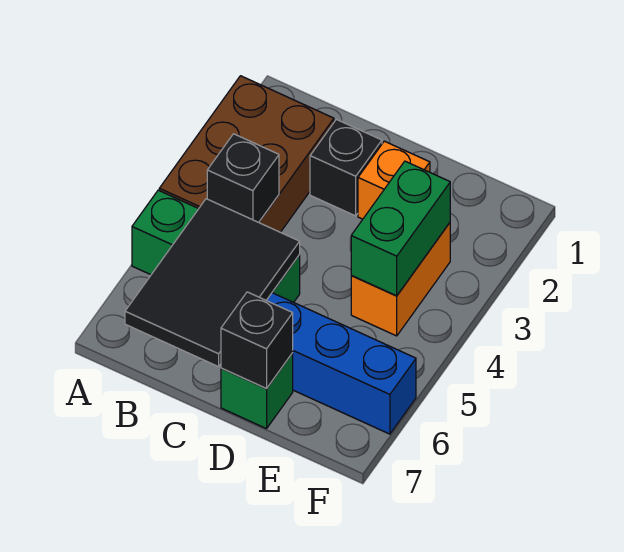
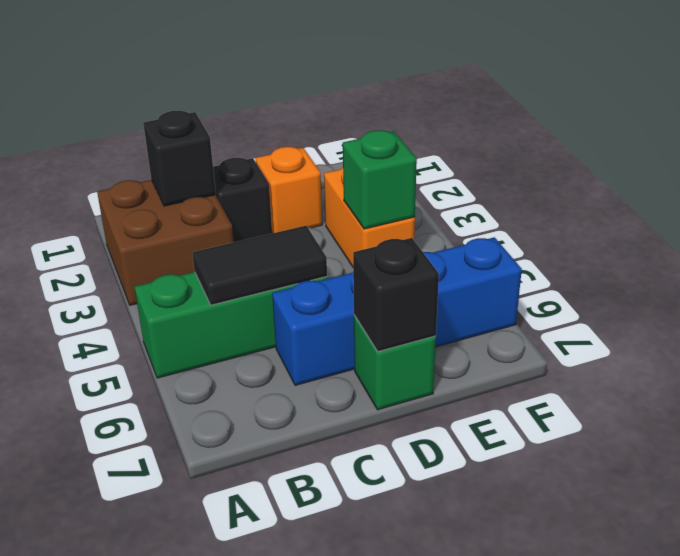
brown 2x3 brick [159,76,334,232] -> brown 2x2 brick [97,180,234,305]
black 1x1 brick [207,134,279,222] -> black 1x1 brick moved to [143,111,216,206]
black 2x3 tile [125,199,300,367] -> black 1x2 tile [192,226,327,305]
green 1x2 brick [351,161,450,296] -> green 1x1 brick [343,130,417,229]

